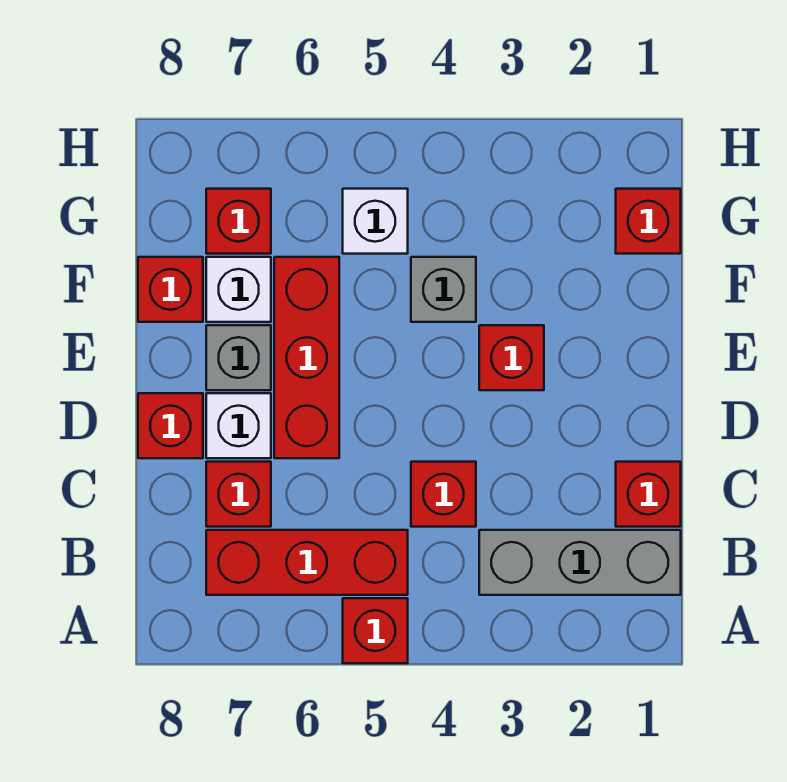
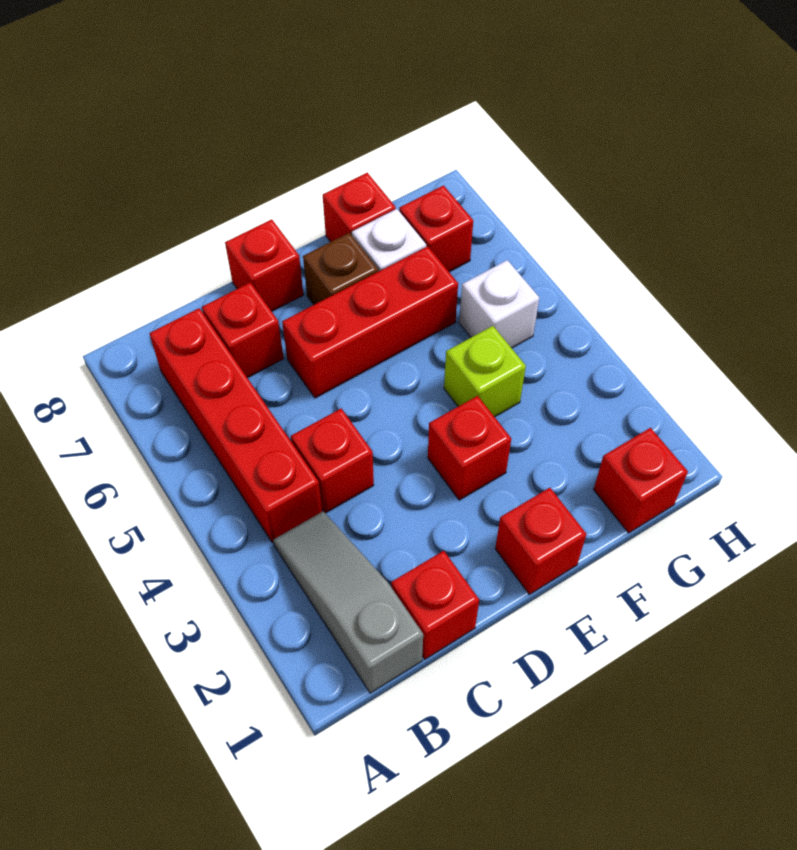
red 1x1 brick [343,598,408,663] -> red 1x1 brick moved to [495,488,586,594]
grey 1x3 brick [479,530,681,595] -> grey 1x3 slope [273,511,423,693]
red 1x3 brick [206,530,408,595] -> red 1x4 brick [149,308,322,543]
white 1x1 brick [206,393,271,458] -> none
grey 1x1 brick [206,325,271,390] -> brown 1x1 brick [303,233,378,305]
grey 1x1 brick [411,257,476,322] -> lime 1x1 brick [444,326,526,417]

